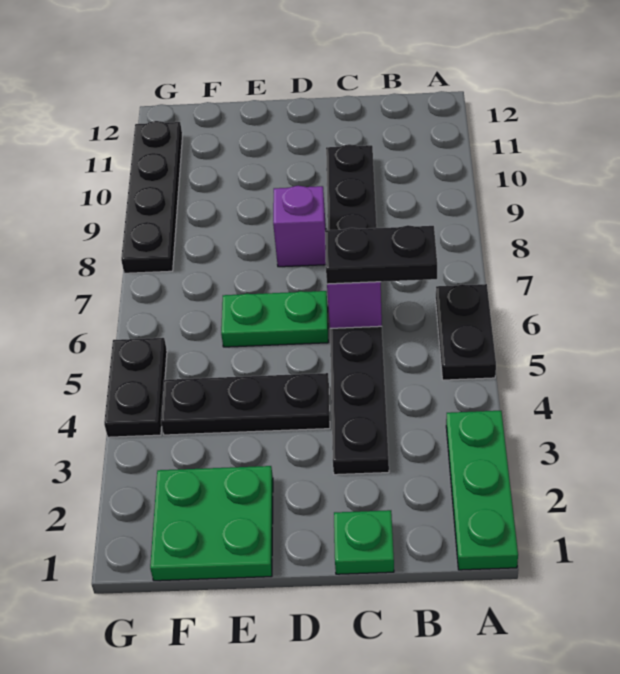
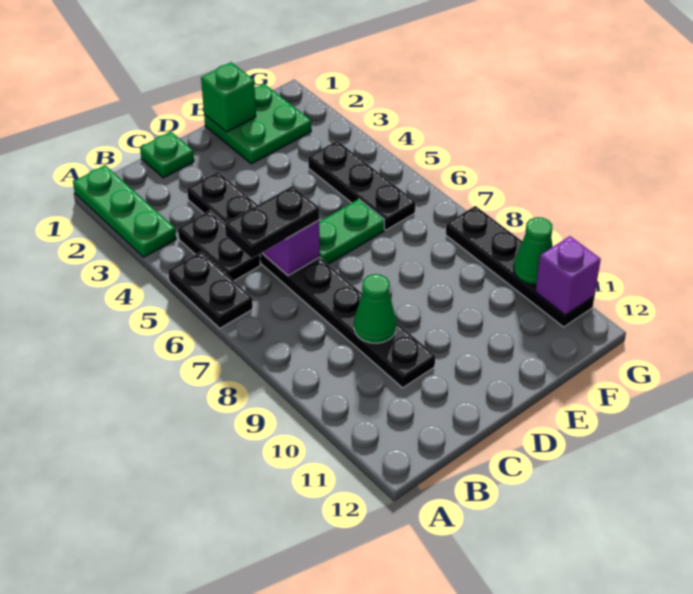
none -> green 1x1 cone [354,274,397,343]
black 1x3 plate [161,373,330,435] -> black 1x3 plate turned to [308,141,416,230]
purple 1x1 brick [273,186,326,267] -> purple 1x1 brick moved to [535,236,601,315]
none -> green 1x1 brick [201,62,256,132]
black 1x2 plate [104,338,167,437] -> black 1x2 plate moved to [178,211,260,281]
none -> green 1x1 cone [514,217,553,285]

